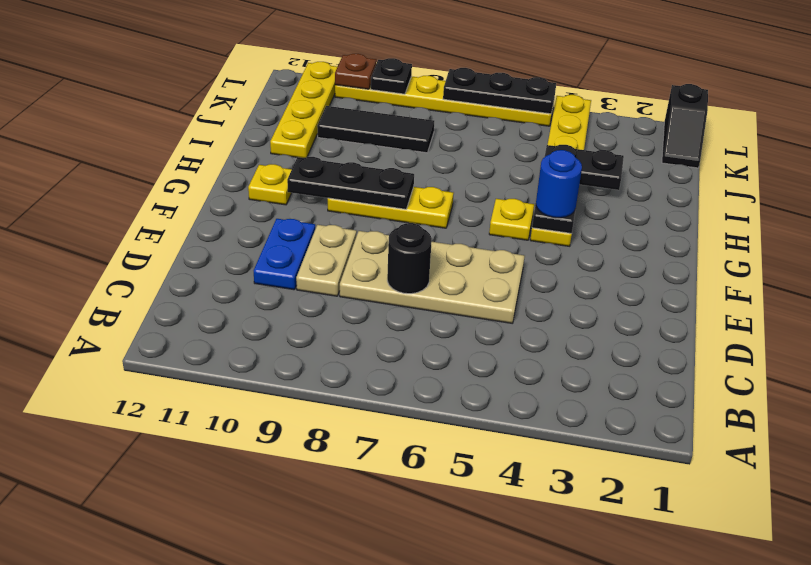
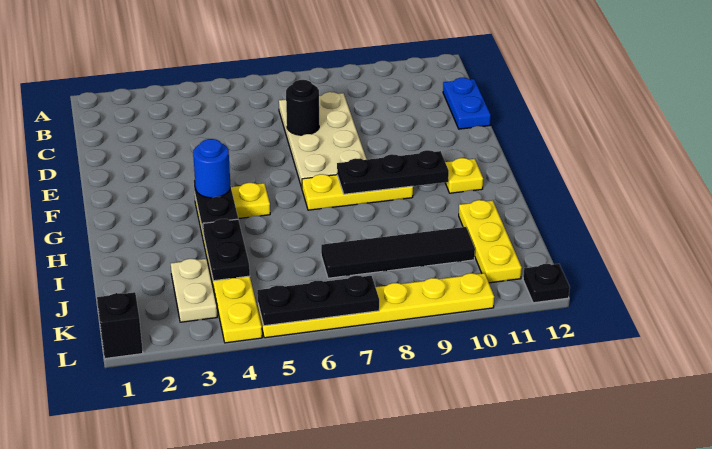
tan 2x4 plate [340,231,525,323] -> tan 2x4 plate turned to [279,92,367,188]
tan 1x2 plate [296,225,357,296] -> tan 1x2 plate moved to [171,259,217,322]
blue 1x2 plate [254,219,315,290] -> blue 1x2 plate moved to [443,78,491,129]
black 1x2 plate [545,145,624,190] -> black 1x2 plate turned to [203,219,250,281]
yellow 1x4 plate [270,62,337,158] -> yellow 1x3 plate [459,200,522,283]
black 1x3 tile [317,106,434,153] -> black 1x4 tile [321,227,475,278]
black 1x1 plate [371,58,412,94] -> black 1x1 plate moved to [523,264,570,303]
brown 1x1 plate [335,54,376,89] -> none

